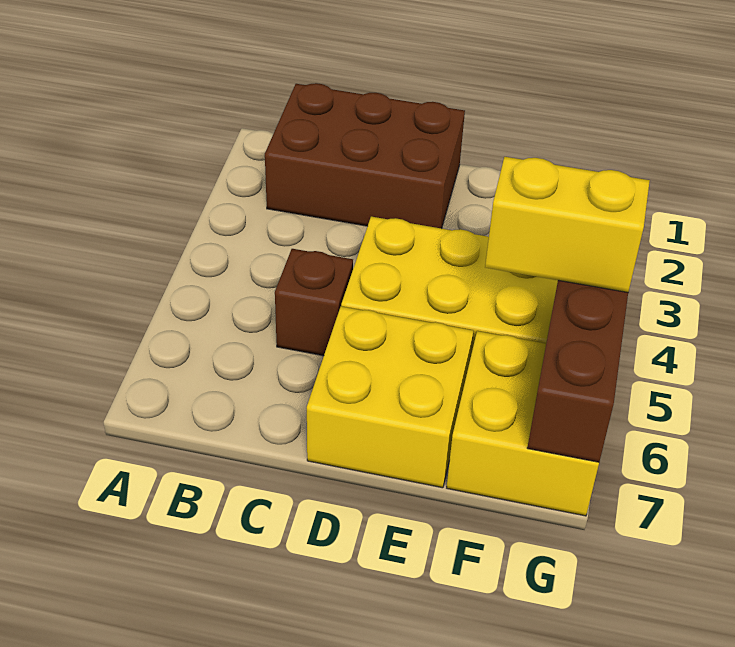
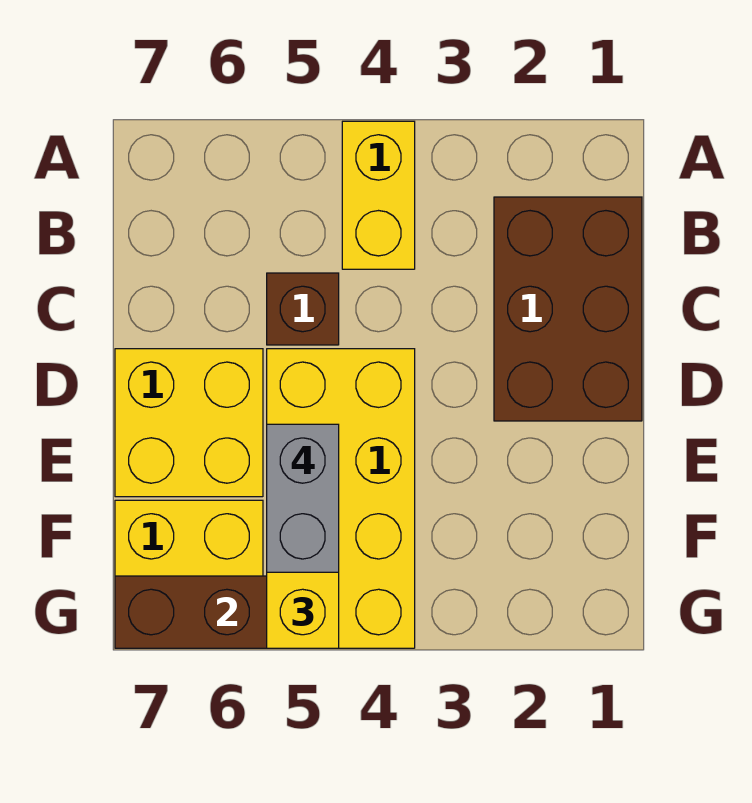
none -> yellow 1x2 brick [342,121,415,269]
none -> grey 1x2 brick [267,424,339,572]

